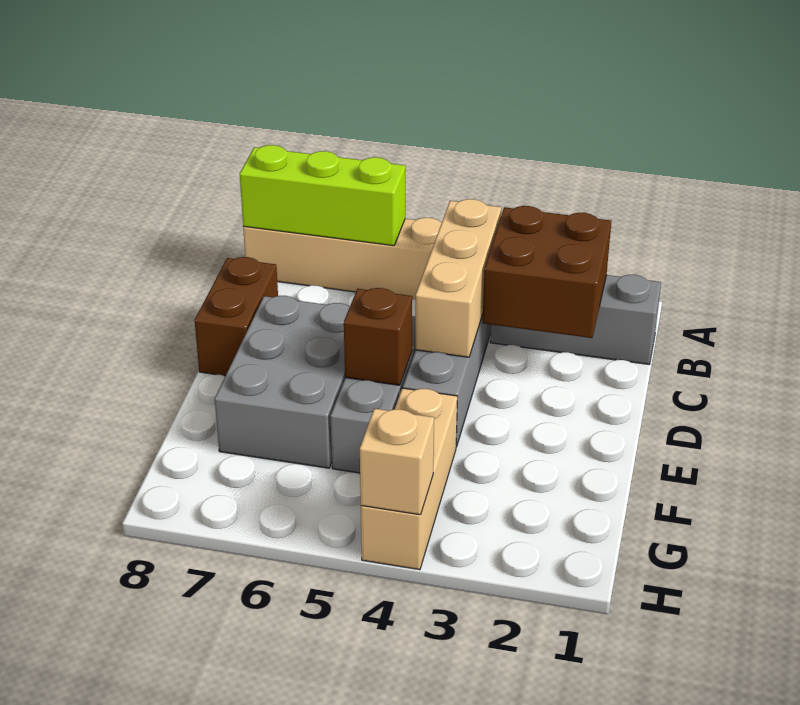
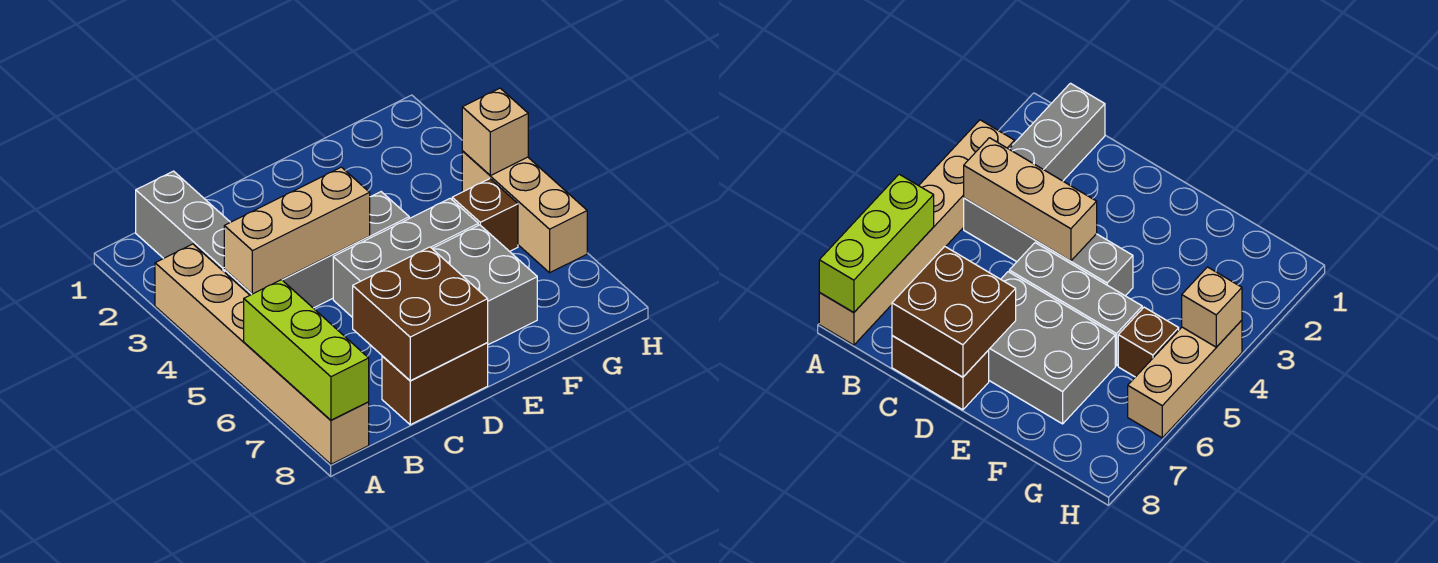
brown 2x2 brick [483,206,611,338] -> brown 2x2 brick moved to [353,247,488,381]
brown 1x1 brick [344,288,412,385] -> brown 1x1 brick moved to [452,179,518,251]
tan 1x3 brick [361,388,457,570] -> tan 1x3 brick turned to [462,151,587,273]

